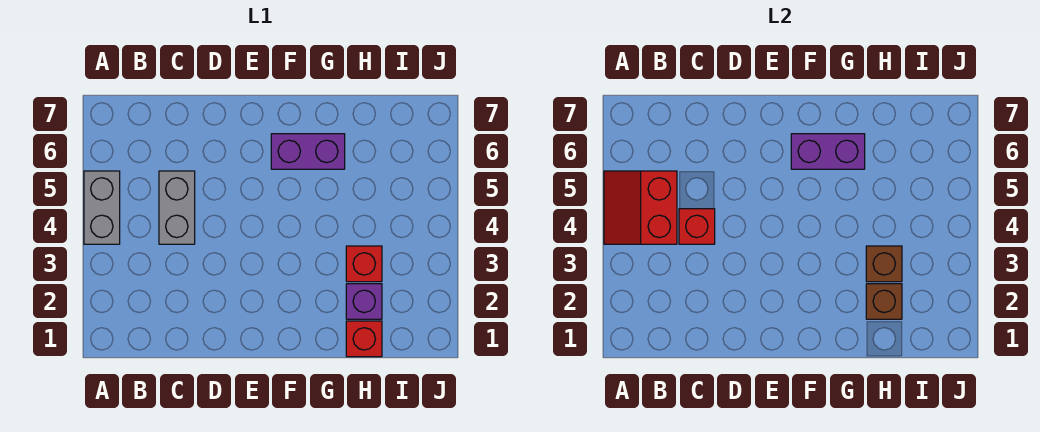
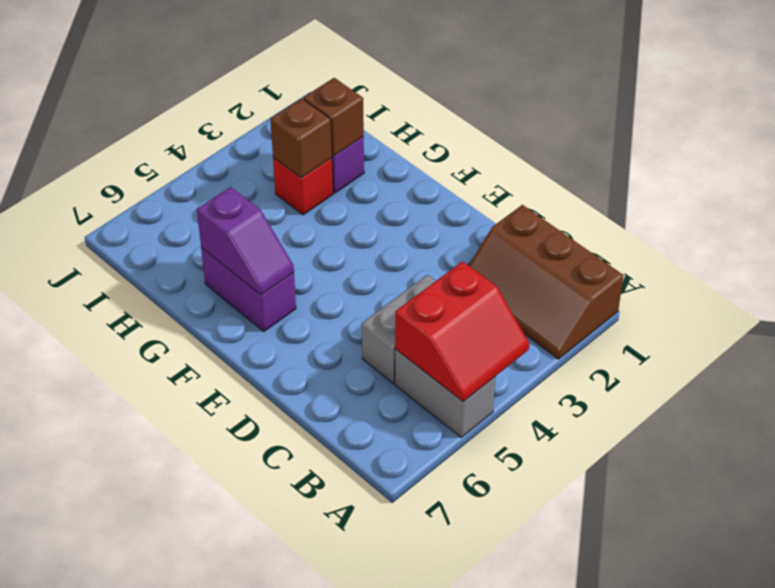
none -> brown 2x3 slope [469,205,623,359]
grey 1x2 brick [84,171,120,244] -> grey 1x2 brick turned to [395,349,495,437]
red 1x1 brick [679,209,715,244] -> none
purple 1x2 brick [791,134,865,169] -> purple 1x2 slope [197,187,294,295]
red 1x1 brick [346,321,382,357] -> none

